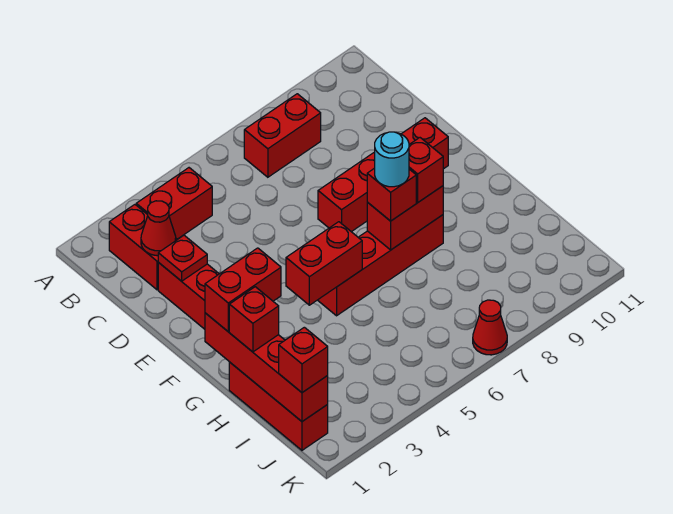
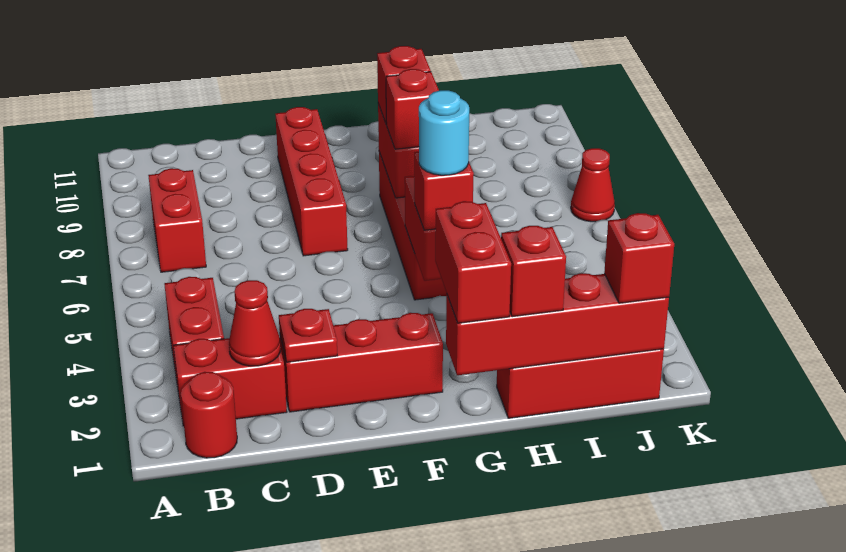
none -> red 1x1 round brick [181,372,237,458]
none -> red 1x1 brick [414,152,474,230]
cyan 1x1 round brick [375,132,409,187] -> cyan 1x1 round brick moved to [419,90,469,175]

